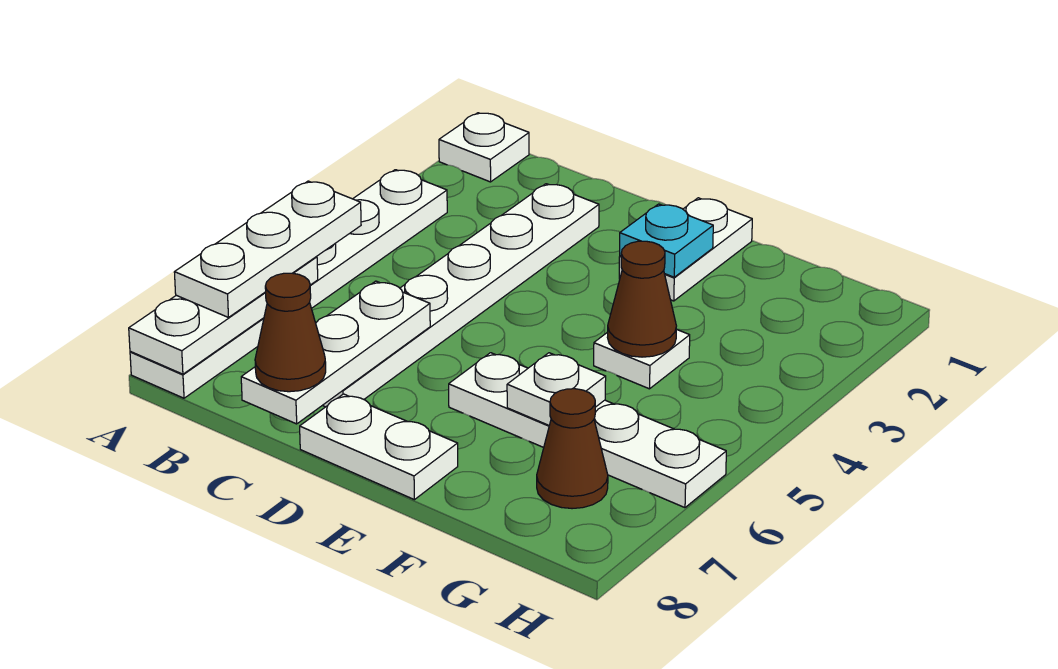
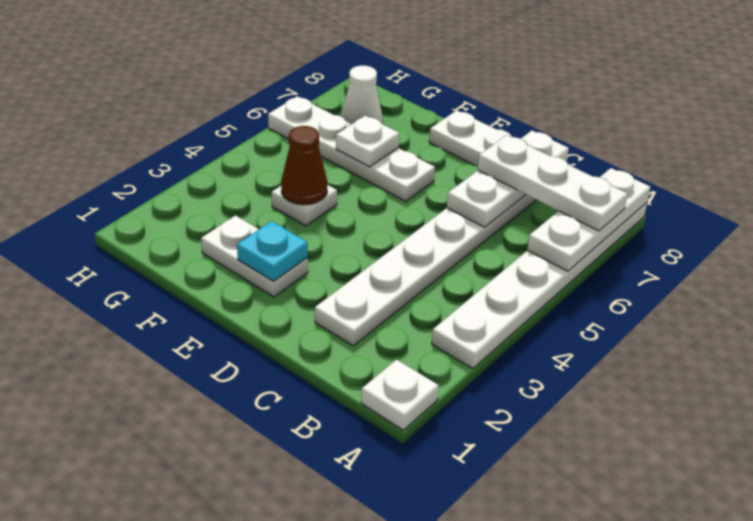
white 1x3 plate [174,181,361,317] -> white 1x3 plate turned to [478,135,627,231]
brown 1x1 cone [255,273,326,392] -> none
white 1x2 plate [619,198,752,301] -> white 1x2 plate turned to [201,216,308,297]
brown 1x1 cone [537,389,608,509] -> white 1x1 cone [341,66,383,124]

